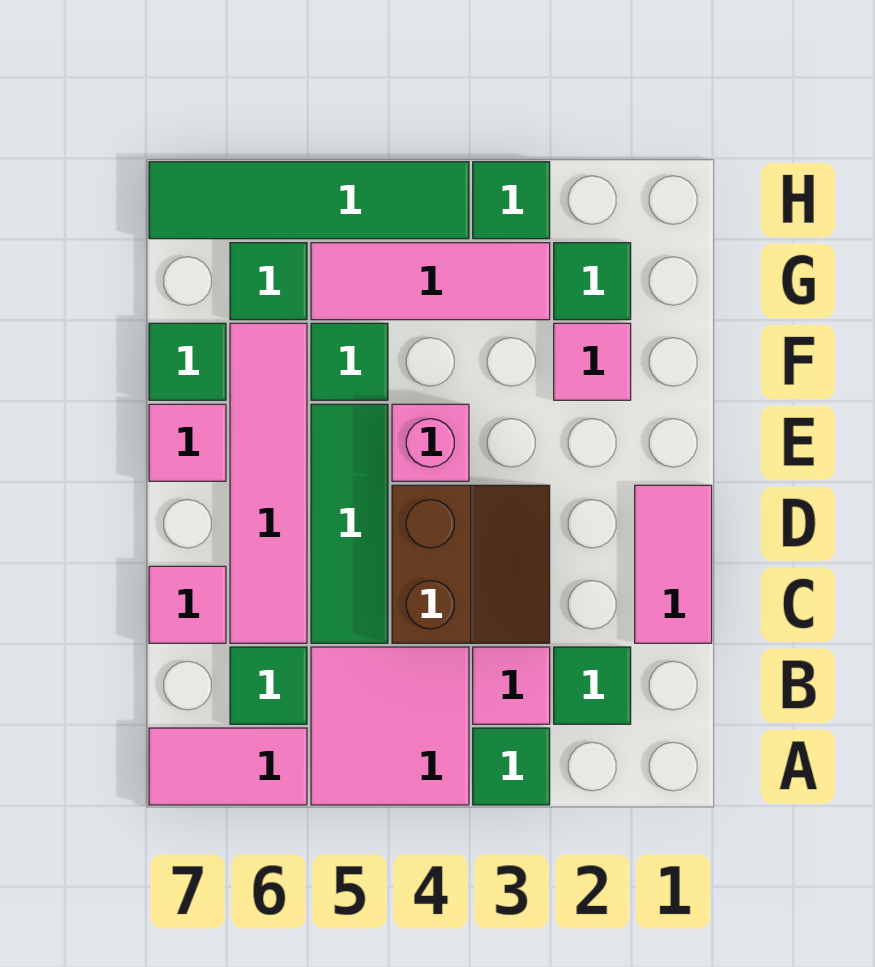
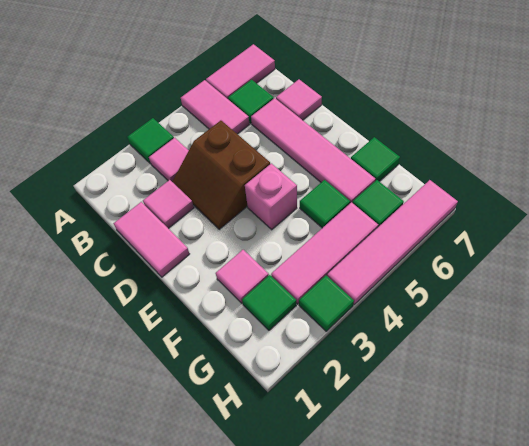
pink 2x2 tile [311,647,469,805] -> pink 1x2 tile [181,80,249,134]
green 1x1 tile [554,647,631,724] -> none
green 1x3 tile [311,404,388,643] -> none
pink 1x1 tile [149,404,226,481] -> pink 1x1 tile moved to [143,180,194,228]
green 1x4 tile [149,162,469,239] -> pink 1x4 tile [327,180,458,305]

